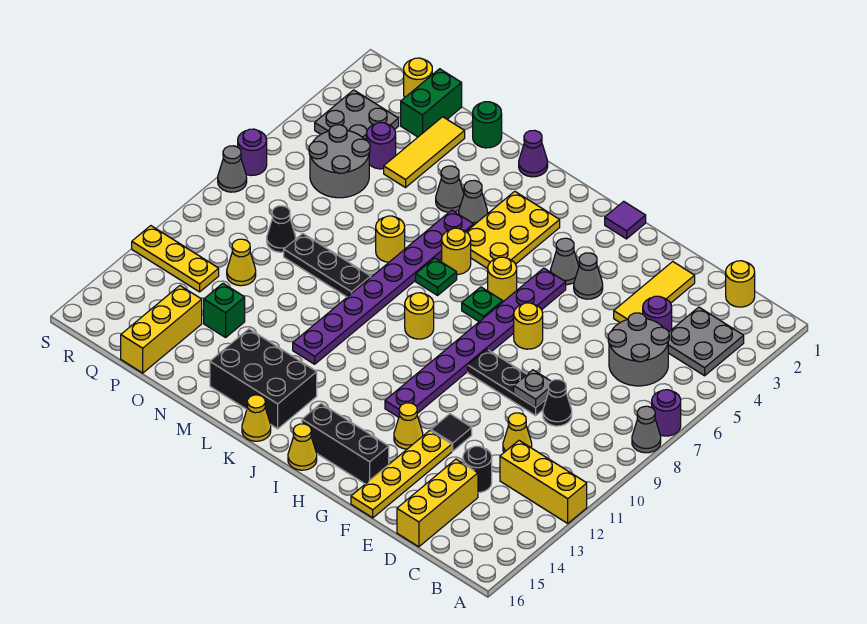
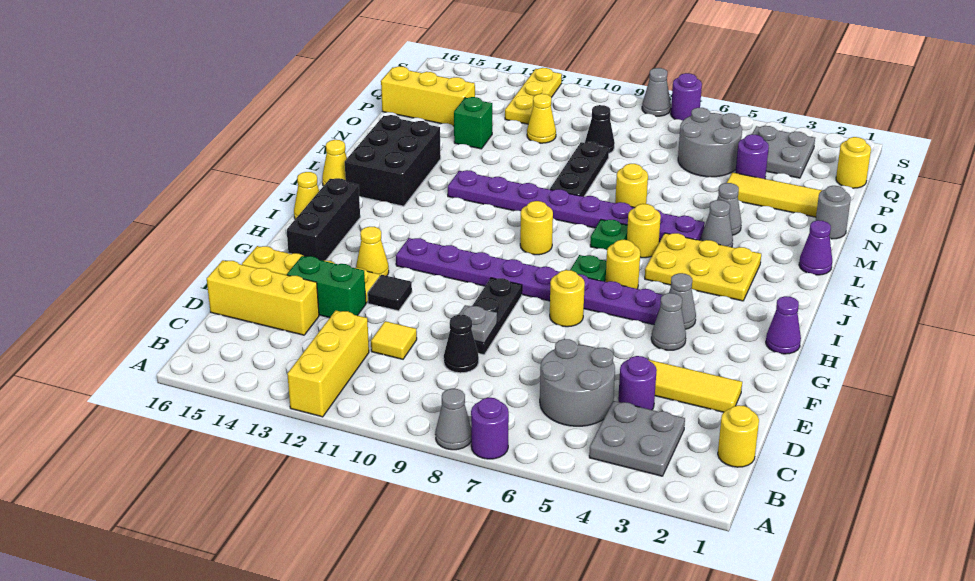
yellow 1x1 cone [503,413,532,452] -> yellow 1x1 tile [371,321,417,359]
black 1x1 round brick [463,446,492,493] -> none
purple 1x1 tile [605,201,646,239] -> purple 1x1 cone [766,296,801,354]
green 1x1 round brick [473,102,502,148] -> grey 1x1 round brick [816,186,851,239]
green 1x2 brick [401,69,462,137] -> green 1x2 brick moved to [287,256,366,318]

